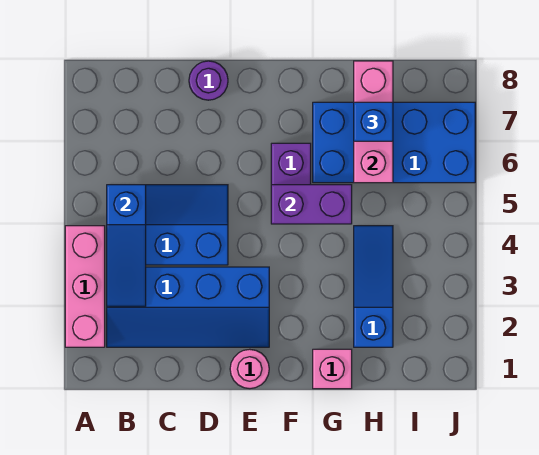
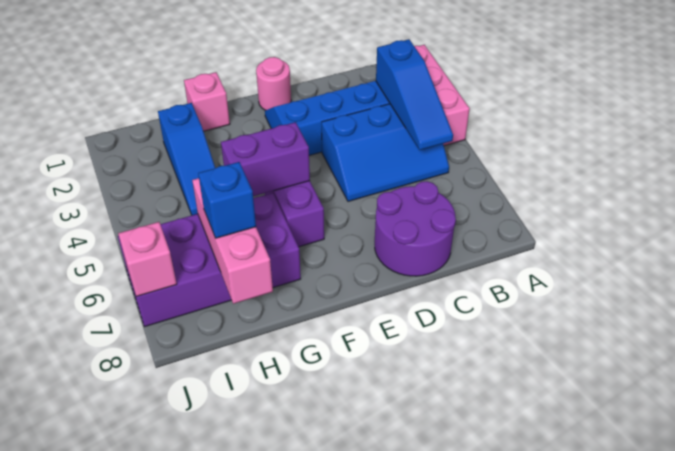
blue 1x3 slope [107,185,146,306] -> blue 1x3 slope turned to [376,39,453,150]
purple 1x1 round brick [189,61,228,100] -> purple 2x2 round brick [375,181,456,276]
blue 2x4 brick [313,102,475,183] -> purple 2x4 brick [118,193,301,327]
none -> pink 1x1 brick [118,222,177,296]

